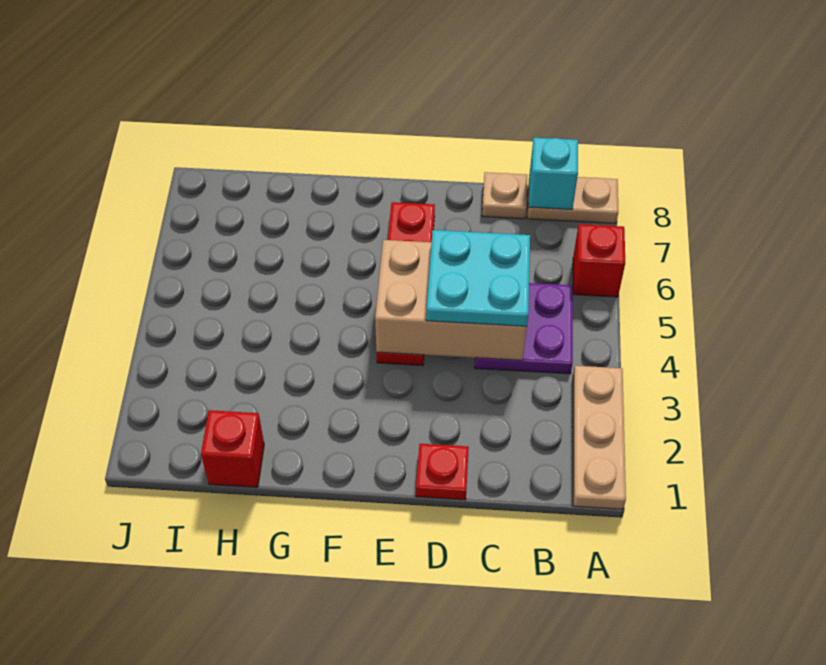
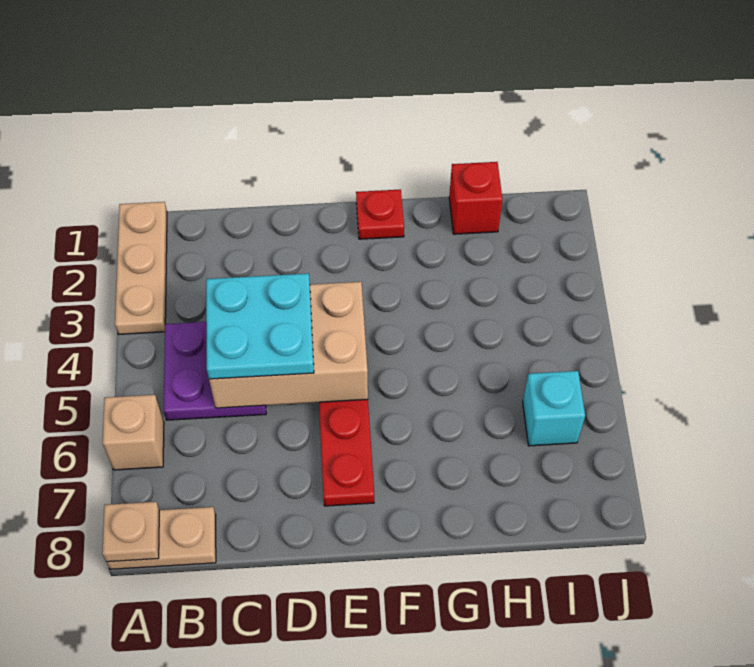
red 1x1 brick [573,224,625,297] -> tan 1x1 brick [103,395,164,470]
cyan 1x1 brick [529,138,578,209] -> cyan 1x1 brick moved to [523,371,585,446]
tan 1x1 plate [482,172,527,219] -> tan 1x1 plate moved to [102,502,159,562]
red 1x1 plate [416,444,469,500] -> red 1x1 plate moved to [356,189,404,239]

